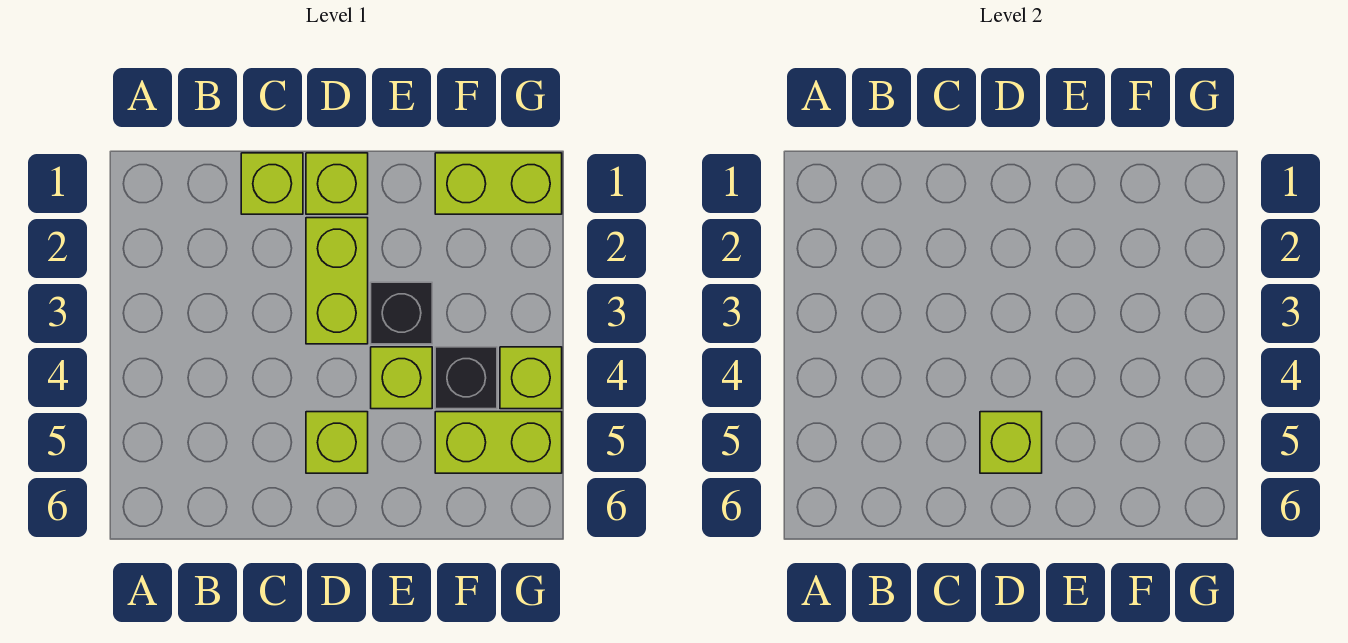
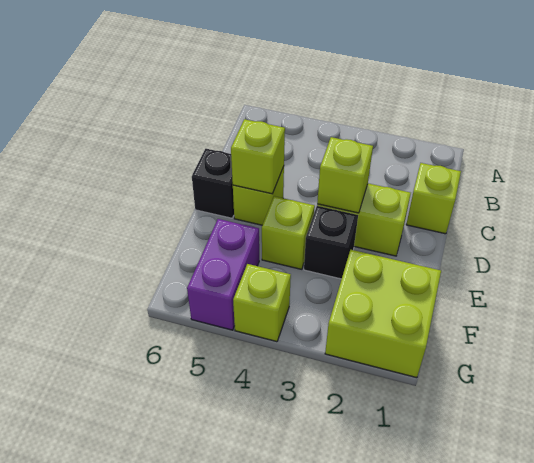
lime 1x1 brick [306,153,368,214] -> lime 1x1 brick moved to [317,137,373,213]
lime 1x2 brick [435,153,562,214] -> lime 2x2 brick [325,250,441,378]
black 1x1 brick [435,347,497,409] -> black 1x1 brick moved to [192,149,234,218]
lime 1x2 brick [435,412,562,473] -> purple 1x2 brick [187,219,259,330]

